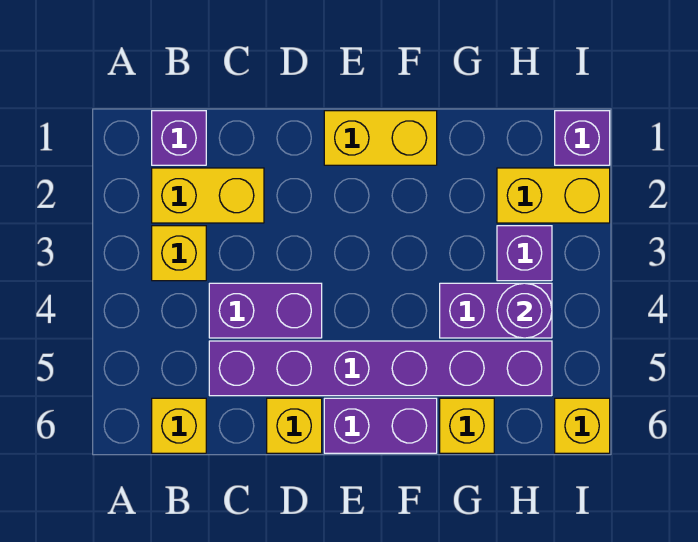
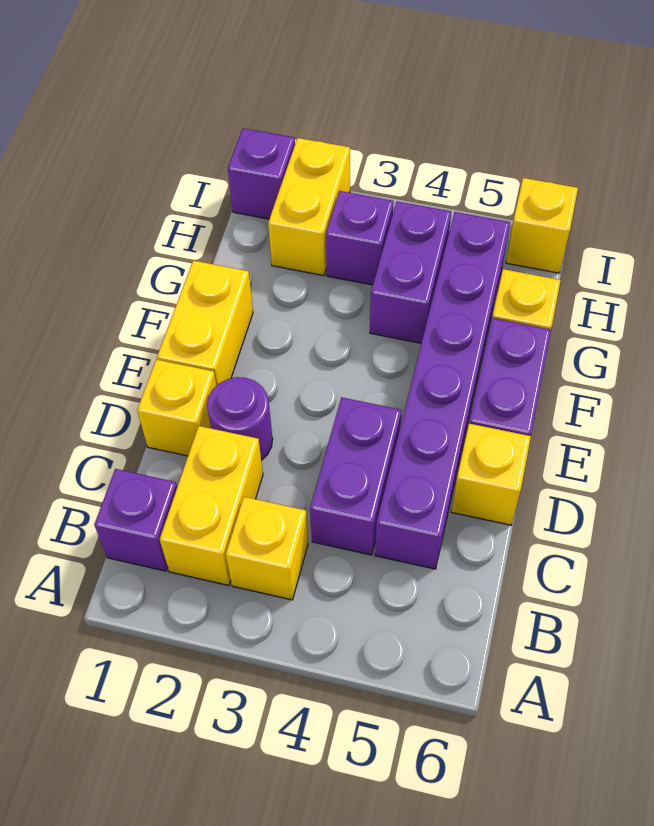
yellow 1x1 brick [152,398,206,453] -> yellow 1x1 brick moved to [137,360,216,456]
purple 1x1 round brick [497,283,552,338] -> purple 1x1 round brick moved to [207,377,273,461]

